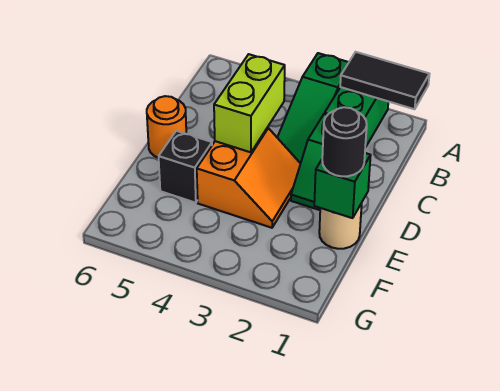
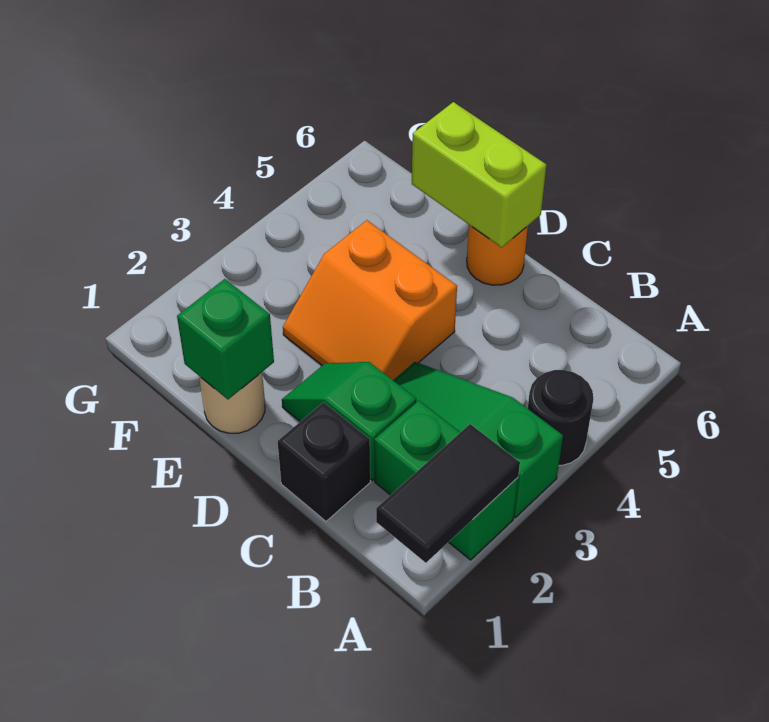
lime 1x2 brick [214,54,285,152] -> lime 1x2 brick moved to [412,102,546,247]
black 1x1 round brick [322,107,367,176] -> black 1x1 round brick moved to [528,370,593,465]
black 1x1 brick [159,131,212,203] -> black 1x1 brick moved to [277,402,370,521]

